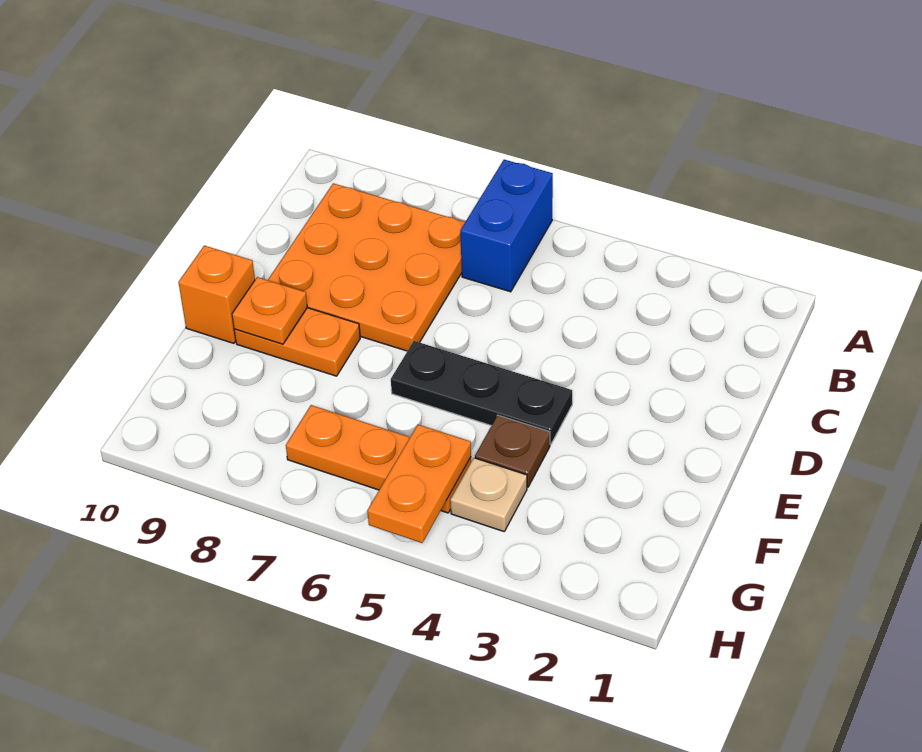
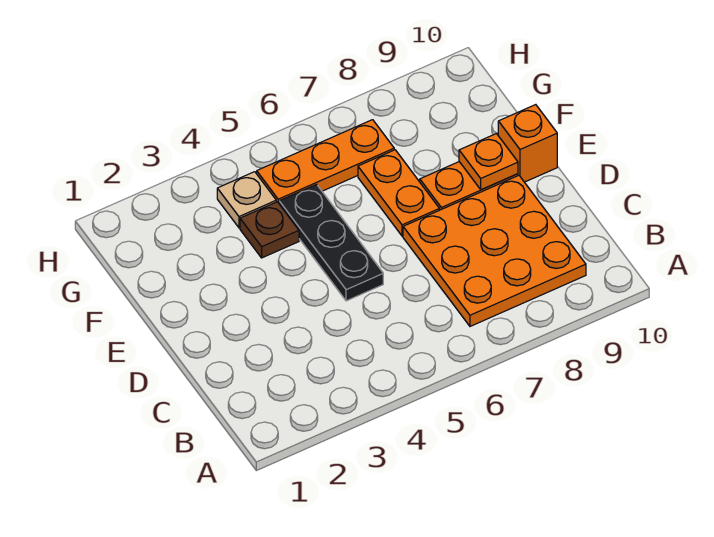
blue 1x2 brick [460,160,553,292] -> none
black 1x3 plate [391,341,572,444] -> black 1x3 plate turned to [279,184,383,301]
orange 1x2 plate [367,425,471,543] -> orange 1x2 plate moved to [358,150,439,236]

